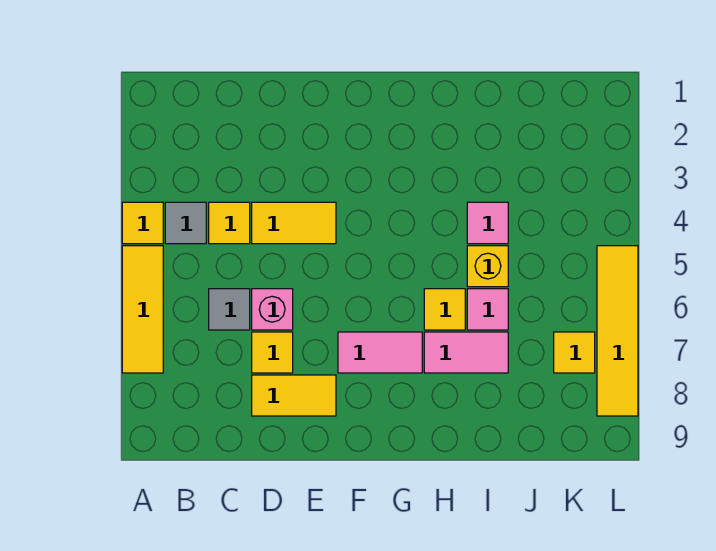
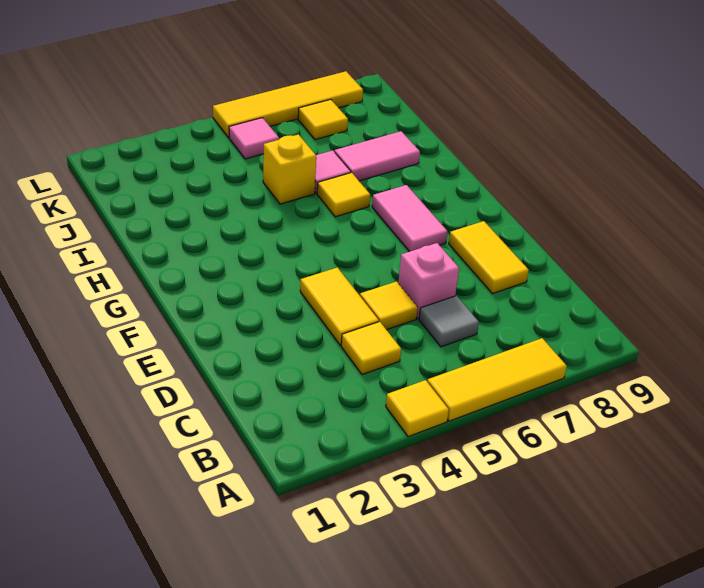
grey 1x1 tile [165,202,206,244] -> none
yellow 1x1 tile [252,332,293,373] -> yellow 1x1 tile moved to [360,282,418,330]
pink 1x2 tile [424,332,508,373] -> pink 1x2 tile turned to [335,131,420,181]
pink 1x1 tile [467,202,508,244] -> pink 1x1 tile moved to [229,118,279,159]

